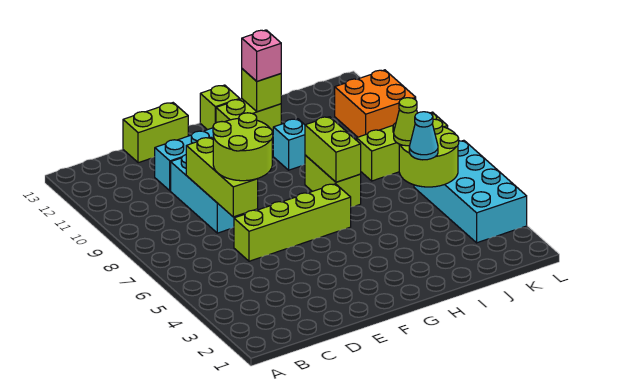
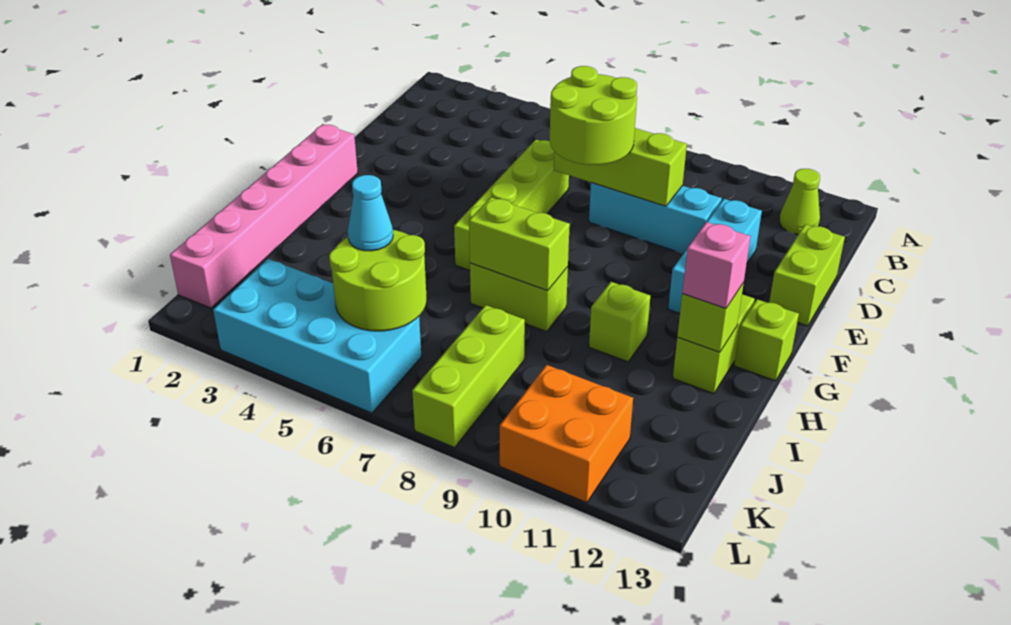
none -> pink 1x6 brick [170,124,358,308]
cyan 1x1 brick [273,119,305,170] -> lime 1x1 brick [589,282,650,362]
lime 1x1 cone [394,98,417,146] -> lime 1x1 cone moved to [779,169,820,234]

